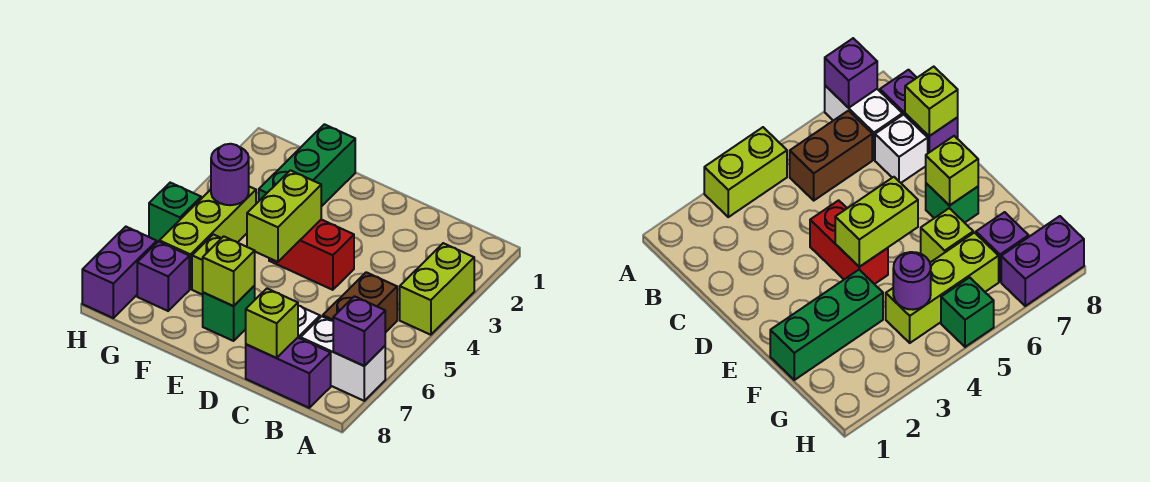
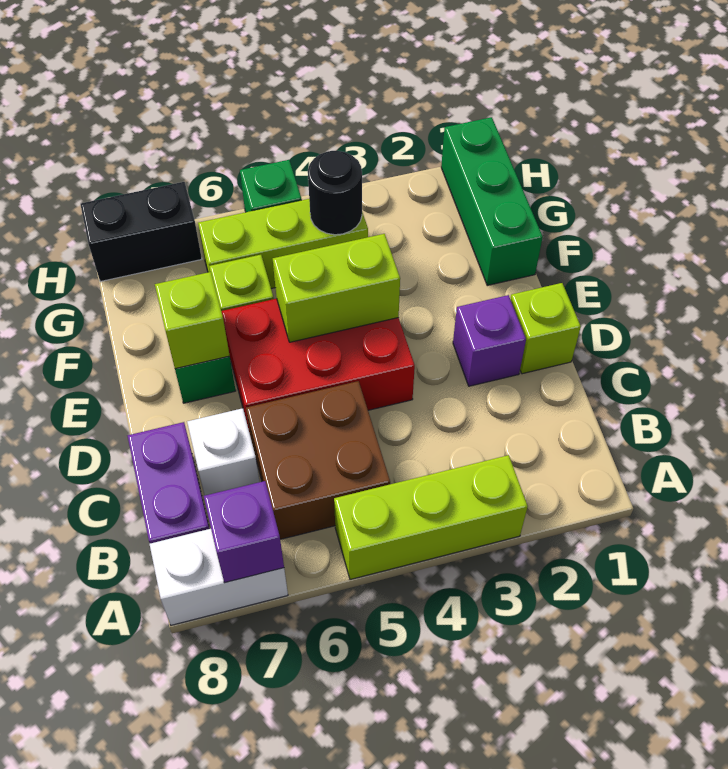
lime 1x2 brick [400,243,474,335] -> lime 1x3 brick [334,455,528,580]
white 1x2 brick [301,316,385,401] -> white 1x2 brick turned to [150,529,288,625]
brown 1x2 brick [323,272,397,333] -> brown 2x2 brick [246,381,390,539]
lime 1x1 brick [246,289,298,358] -> lime 1x1 brick moved to [510,283,581,374]
red 1x2 brick [269,220,354,290] -> red 2x3 brick [221,299,415,437]
green 1x3 brick [259,124,355,207] -> green 1x3 brick turned to [441,117,543,285]
purple 1x1 round brick [211,144,249,205] -> black 1x1 round brick [308,151,362,235]
purple 1x1 brick [137,242,189,311] -> purple 1x1 brick moved to [453,295,526,386]
purple 1x2 brick [82,227,157,318] -> black 1x2 brick [80,182,202,282]

